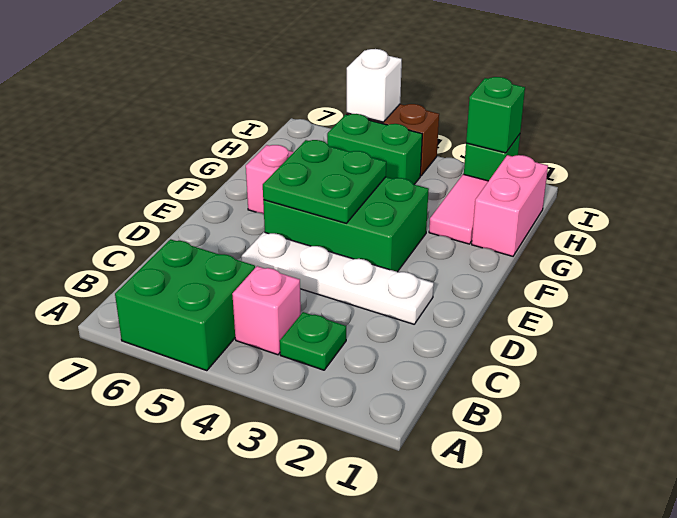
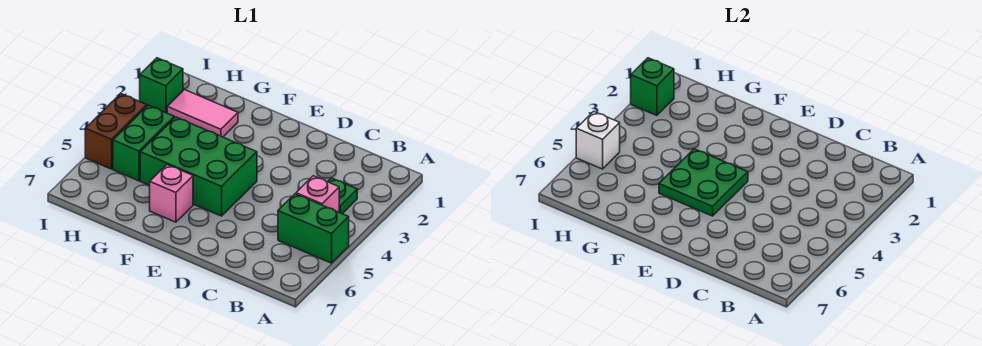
green 2x2 brick [115,239,255,371] -> green 1x2 brick [278,194,349,263]
white 1x4 plate [241,232,434,324] -> none
green 2x3 brick [263,177,429,272] -> green 2x3 brick turned to [140,117,257,216]
pink 1x2 brick [472,155,548,256] -> none

